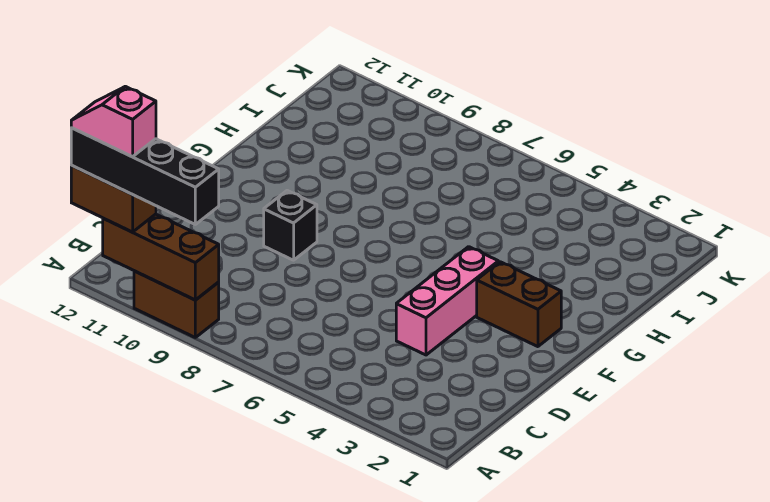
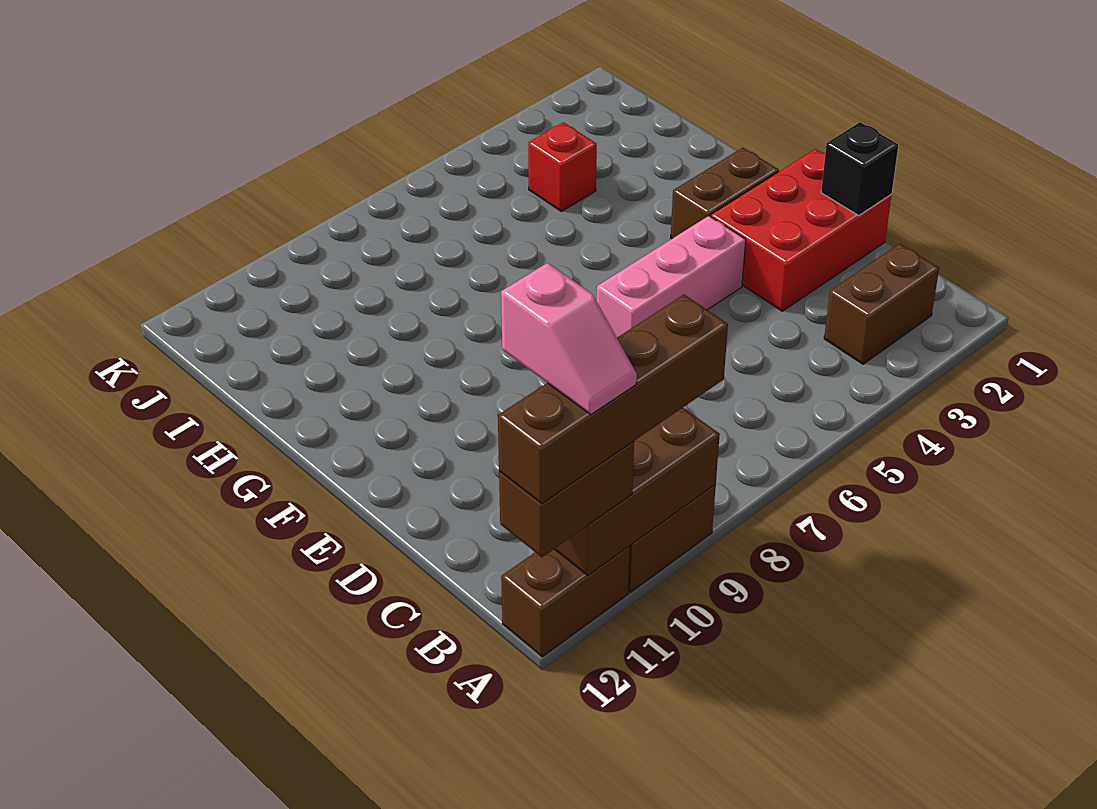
black 1x4 brick [71,128,219,224] -> brown 1x4 brick [498,295,728,504]
none -> brown 1x2 brick [501,546,630,657]
pink 1x2 slope [71,86,156,157] -> pink 1x2 slope turned to [501,263,637,415]
none -> brown 1x2 brick [824,244,939,364]
none -> red 2x3 brick [711,149,891,311]
pink 1x3 brick [396,247,498,355] -> pink 1x3 brick turned to [597,216,746,337]
black 1x1 brick [264,191,317,260] -> black 1x1 brick moved to [821,122,898,216]
none -> red 1x1 brick [528,122,597,211]

